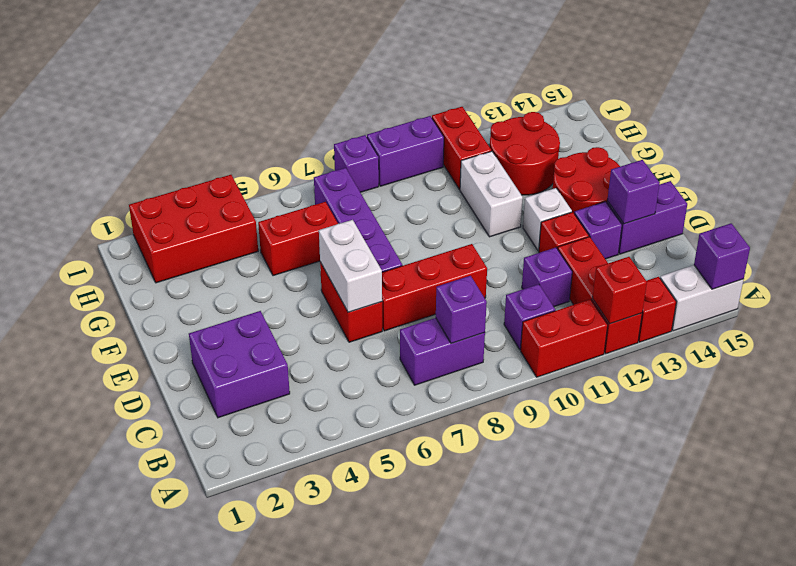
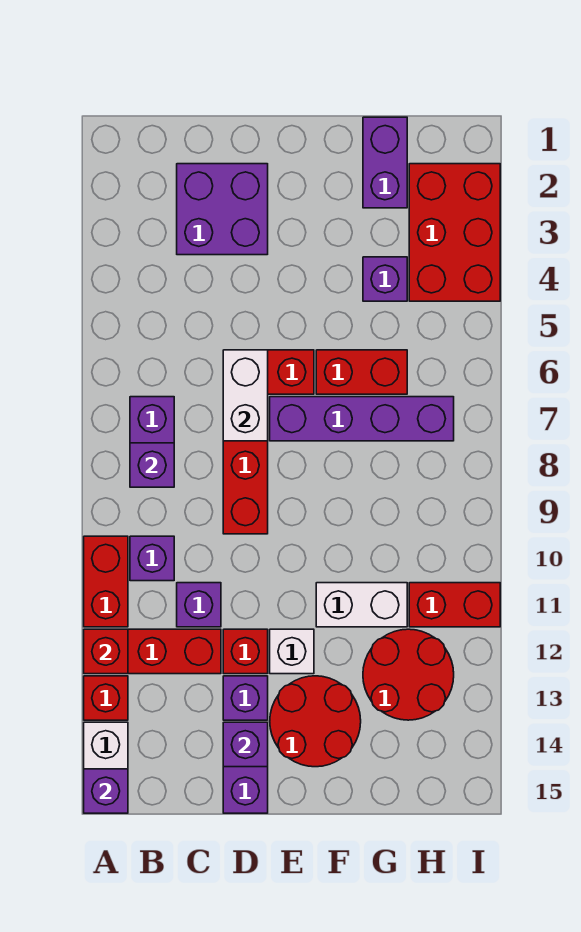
white 1x2 brick [319,220,382,312] -> white 1x2 brick turned to [223,350,268,441]
red 1x2 brick [258,202,338,276] -> red 1x2 brick turned to [316,350,407,394]
purple 1x1 brick [334,135,379,192] -> purple 1x1 brick moved to [363,257,407,301]
purple 1x2 brick [367,116,444,186] -> purple 1x2 brick moved to [363,117,407,208]

